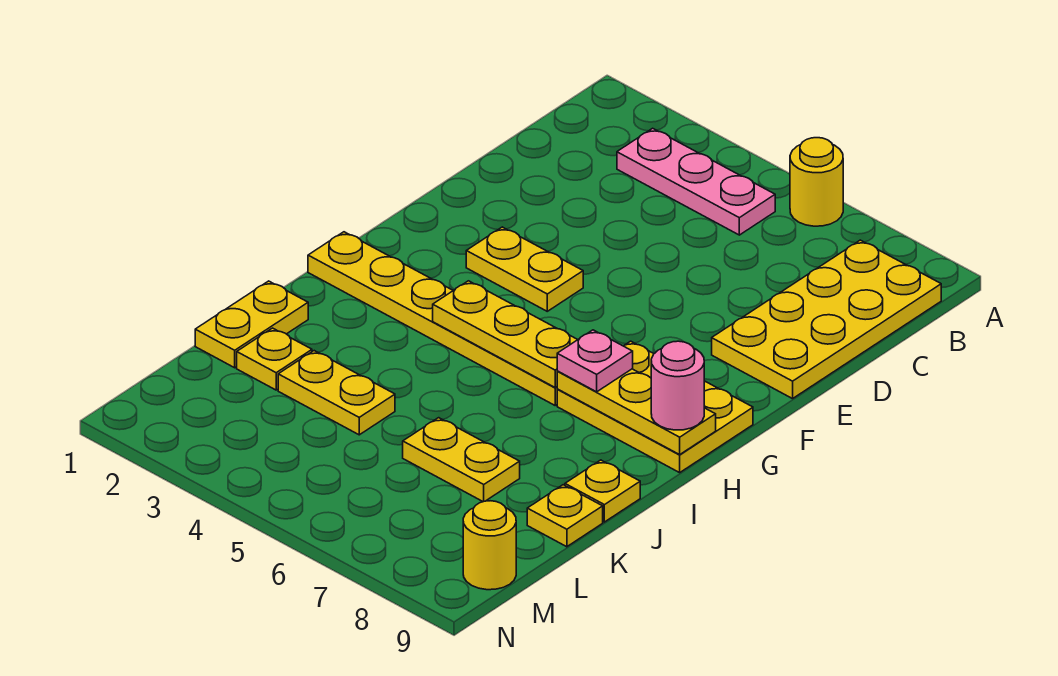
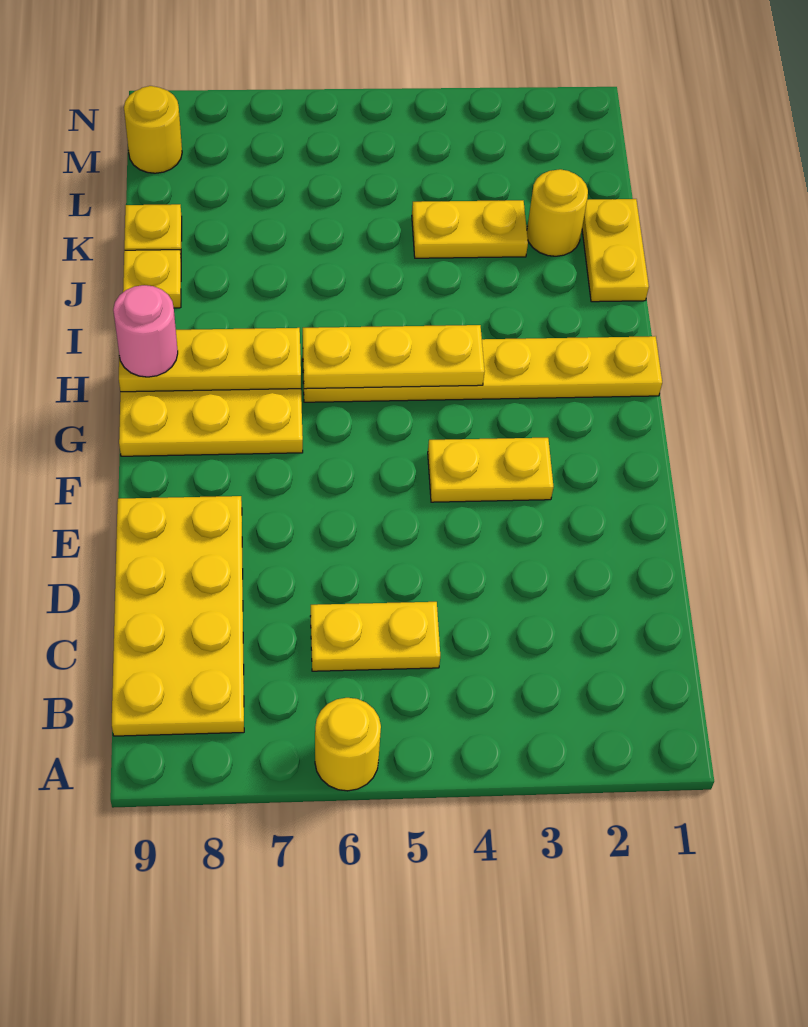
pink 1x3 plate [617,128,775,235] -> none
pink 1x1 plate [557,330,633,392] -> none
yellow 1x1 plate [237,328,312,390] -> yellow 1x1 round brick [527,169,588,256]
yellow 1x2 plate [403,418,520,502] -> yellow 1x2 plate moved to [310,602,440,671]

